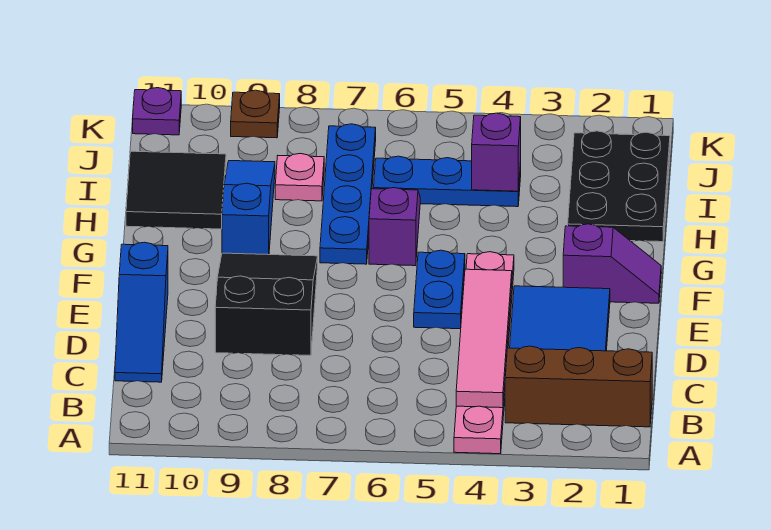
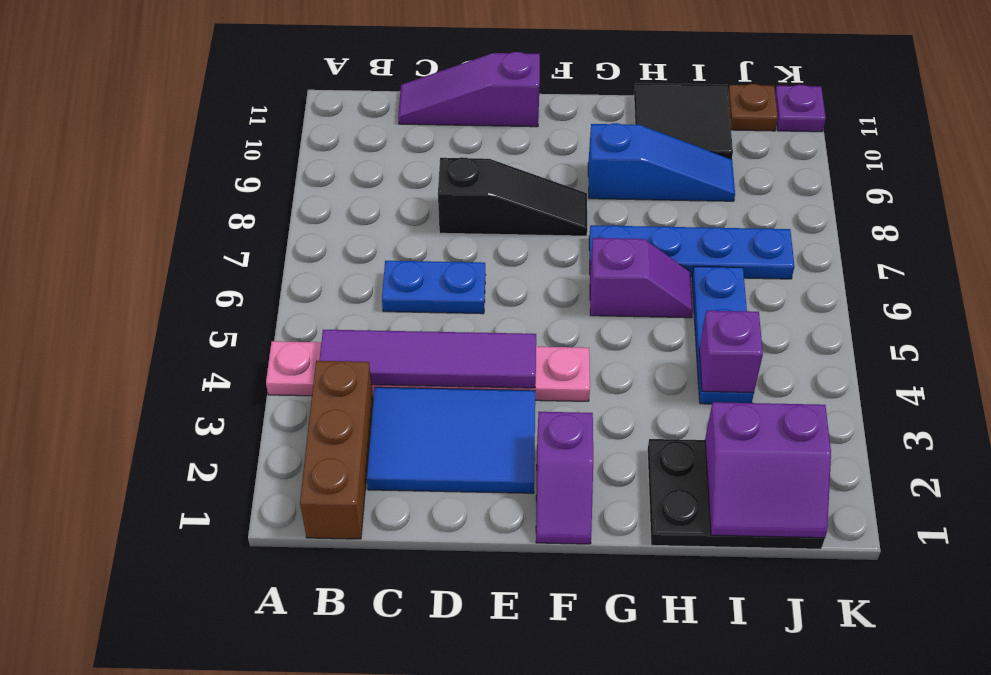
pink 1x4 tile [456,269,512,408] -> purple 1x4 tile [319,330,536,388]
blue 1x3 slope [115,242,168,382] -> purple 1x3 slope [398,52,540,127]
black 2x3 slope [215,253,318,356] -> black 1x3 slope [438,157,587,236]
blue 1x2 plate [414,250,465,329] -> blue 1x2 plate moved to [382,261,486,314]
none -> purple 2x2 slope [705,402,831,538]
pink 1x1 plate [275,154,324,201] -> none
brown 1x1 plate [231,90,280,138] -> brown 1x1 plate moved to [728,84,778,131]

